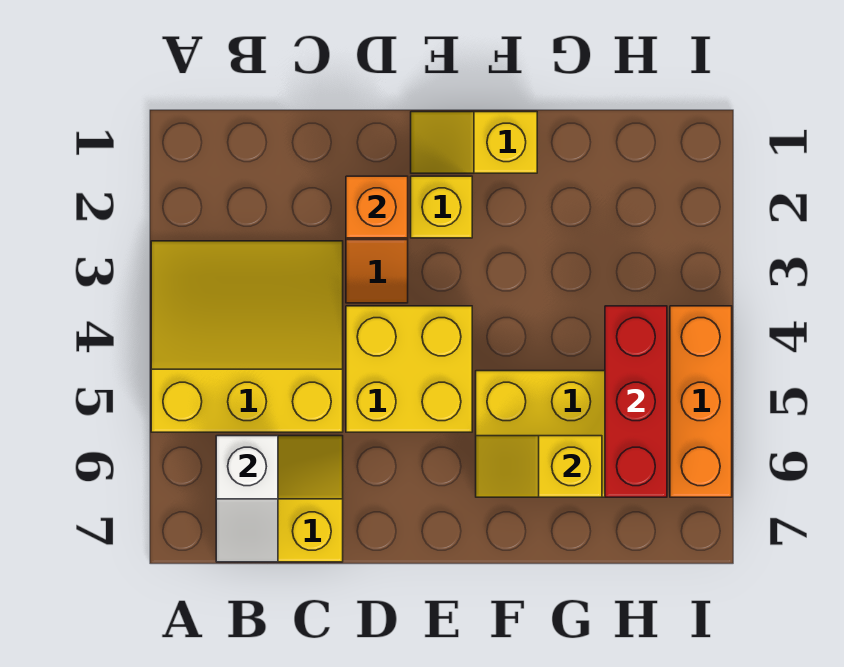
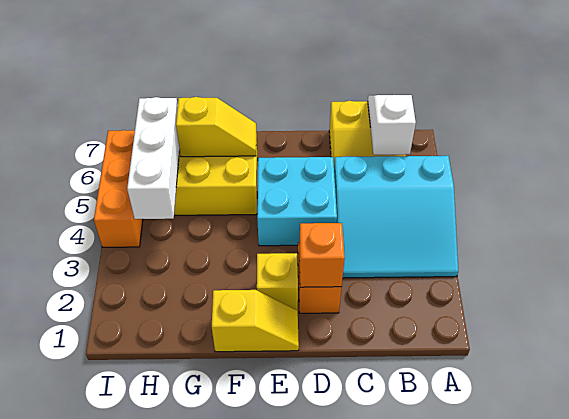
yellow 3x3 slope [151,241,343,432] -> cyan 3x3 slope [334,156,458,278]
yellow 2x2 brick [346,306,472,432] -> cyan 2x2 brick [257,157,337,246]
red 1x3 brick [605,306,667,497] -> white 1x3 brick [127,97,180,219]

